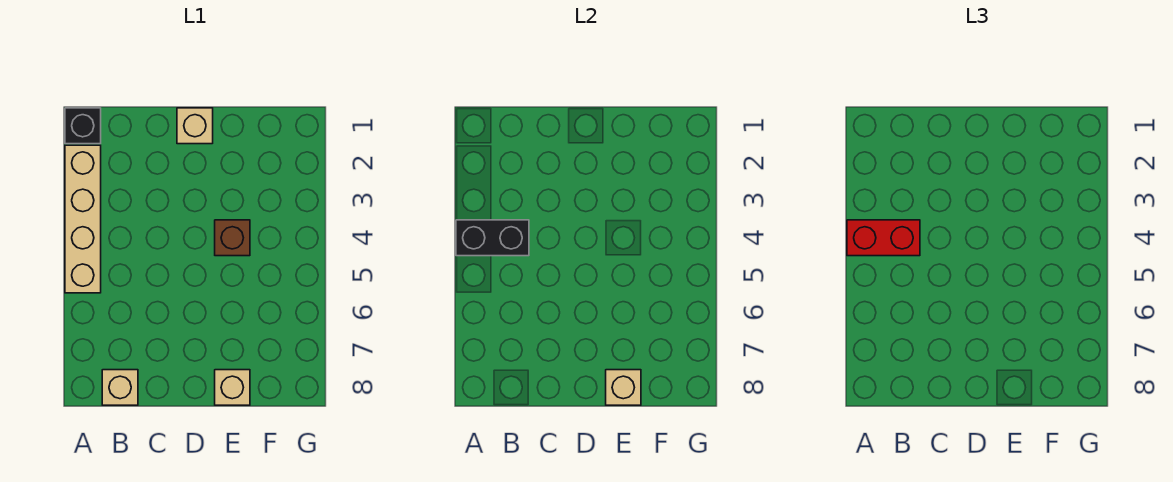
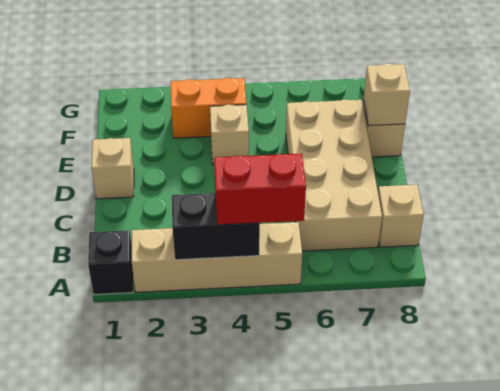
black 1x2 brick [456,220,529,256] -> black 1x2 brick turned to [172,193,260,260]
red 1x2 brick [847,220,920,256] -> red 1x2 brick turned to [214,154,306,225]
none -> tan 2x4 brick [286,99,382,251]
brown 1x1 brick [215,220,250,256] -> tan 1x1 brick [210,105,249,164]
none -> orange 1x2 brick [171,78,246,138]

